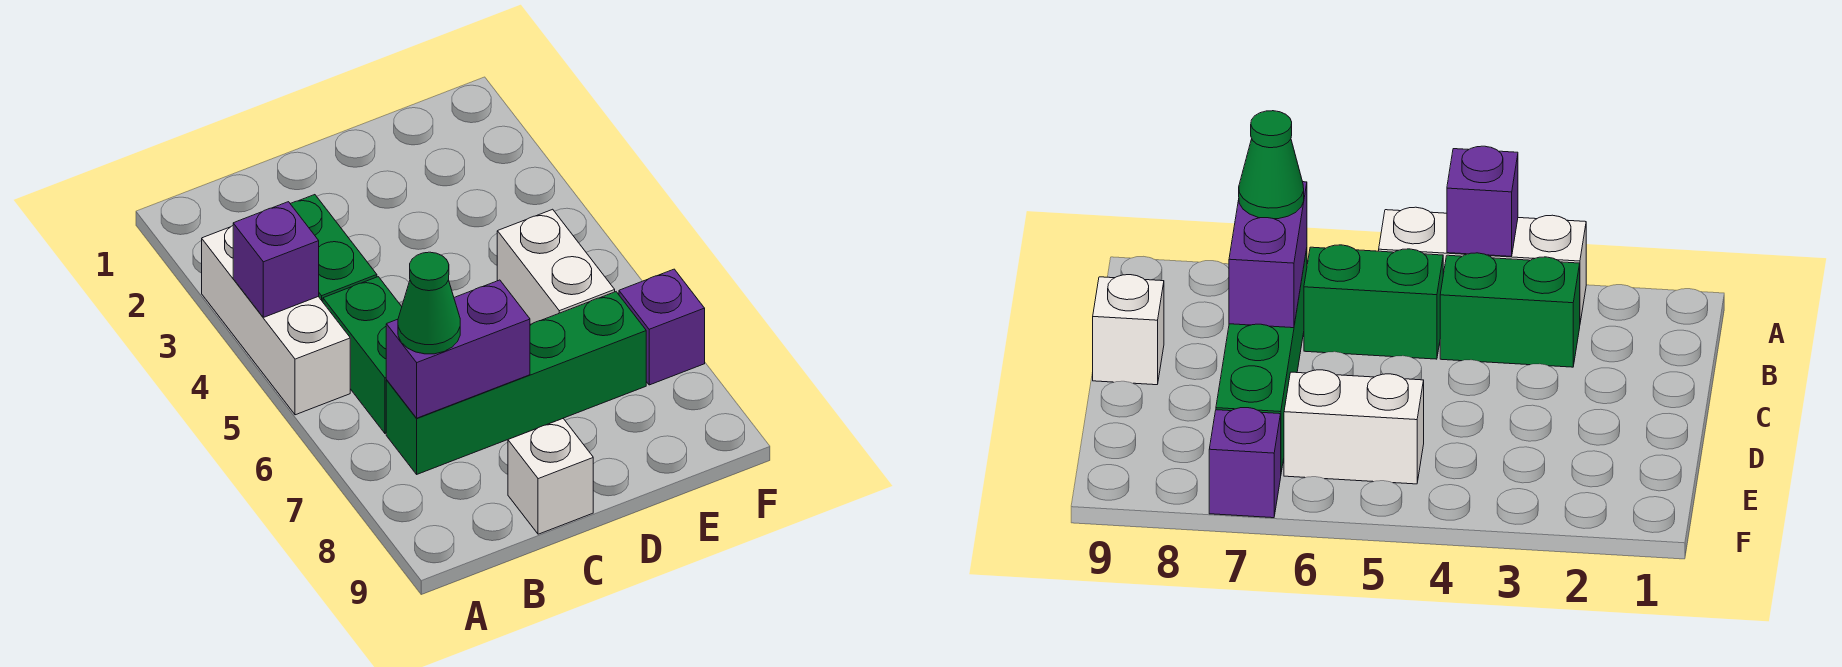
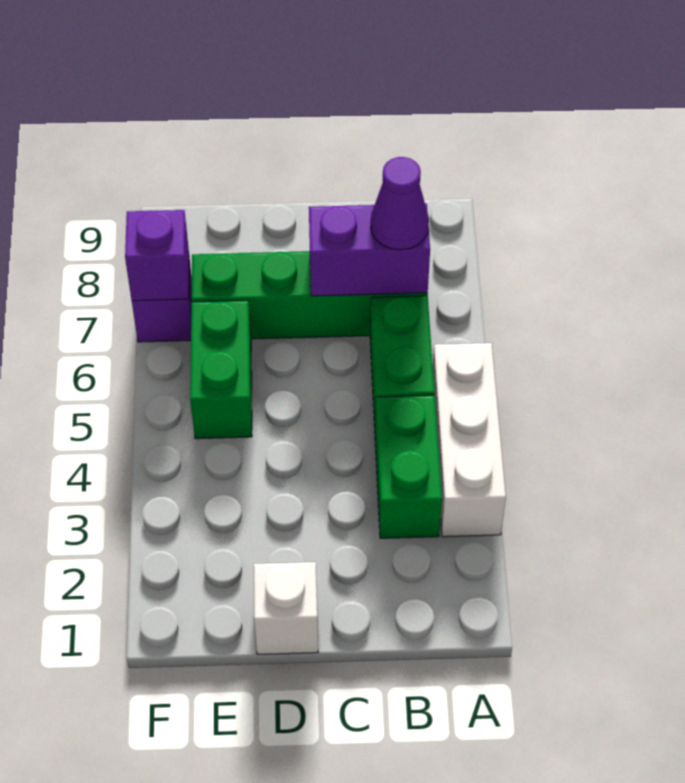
purple 1x1 brick [233,202,319,317] -> purple 1x1 brick moved to [125,210,189,301]
green 1x1 cone [398,252,460,354] -> purple 1x1 cone [371,157,429,250]
white 1x1 brick [508,419,593,534] -> white 1x1 brick moved to [254,562,318,654]
white 1x2 brick [497,209,615,324] -> green 1x2 brick [190,300,252,439]

